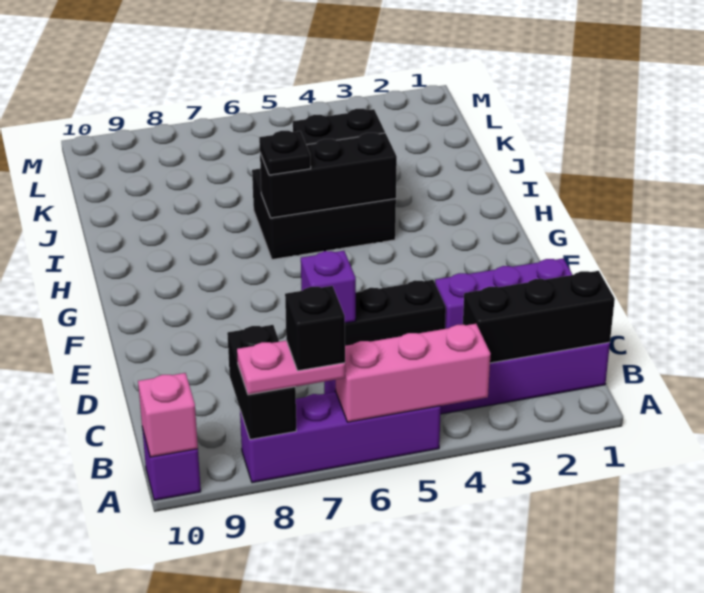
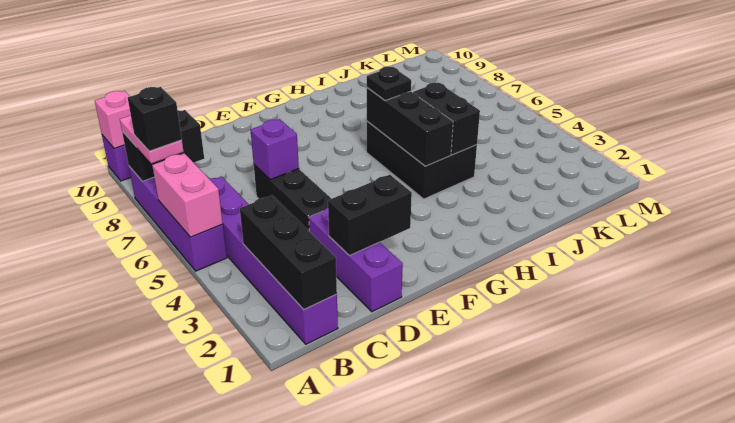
pink 1x3 brick [335,324,491,422] -> pink 1x2 brick [152,153,223,237]
none -> black 1x2 brick [328,175,412,256]

